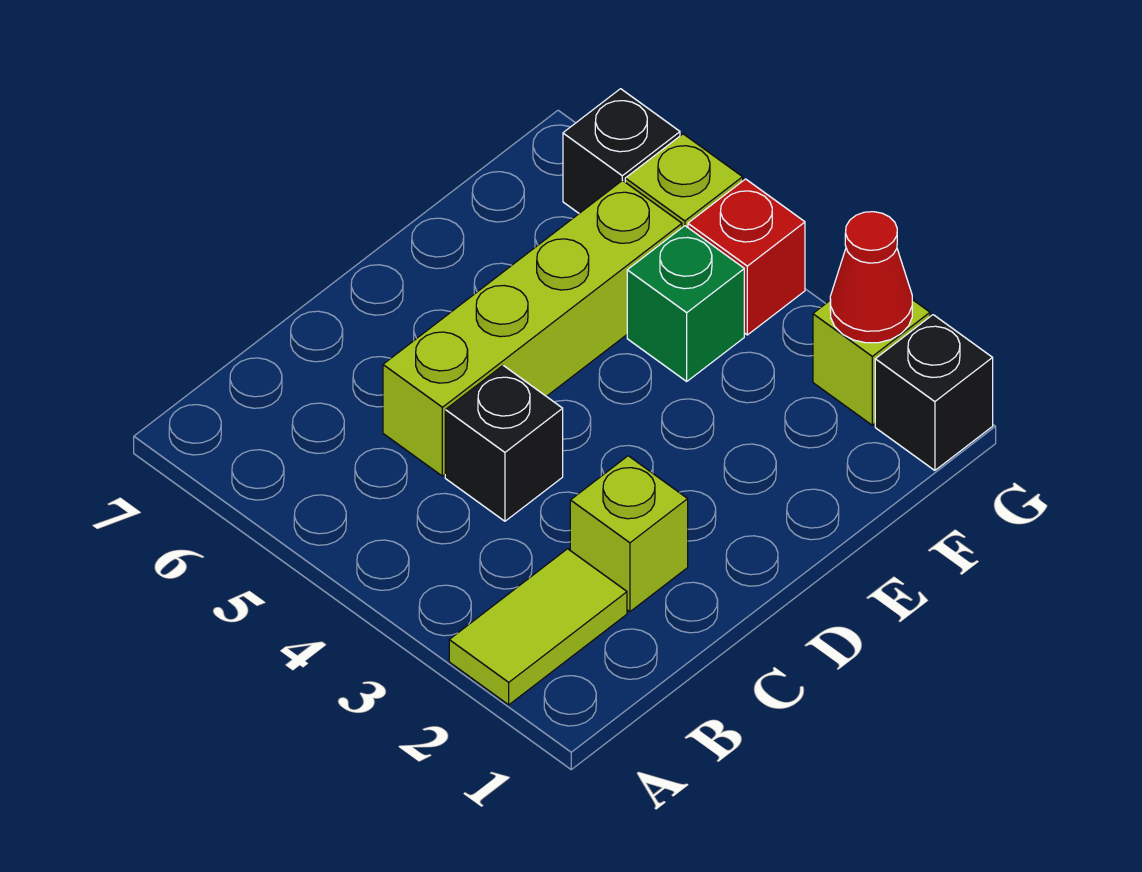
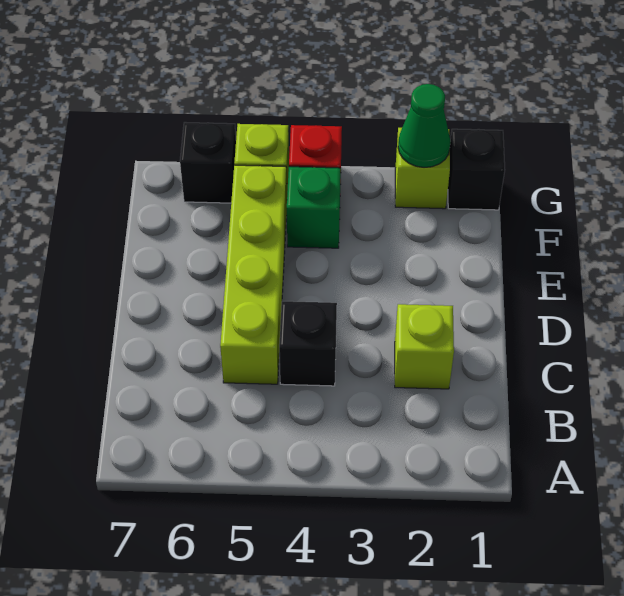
lime 1x2 tile [449,549,627,705] -> none
red 1x1 cone [830,212,912,343] -> green 1x1 cone [398,84,450,167]

